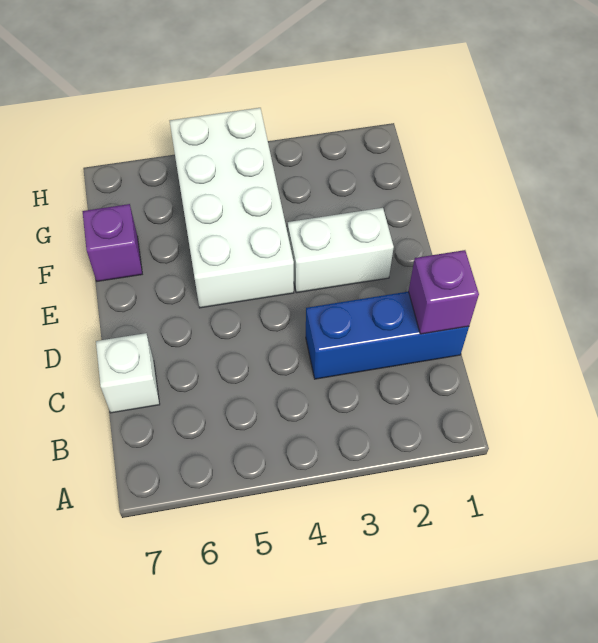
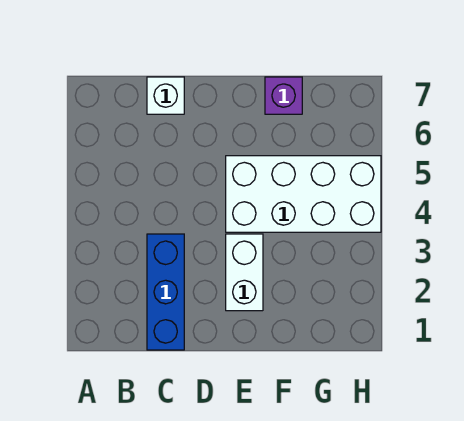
purple 1x1 brick [408,250,479,334] -> none

